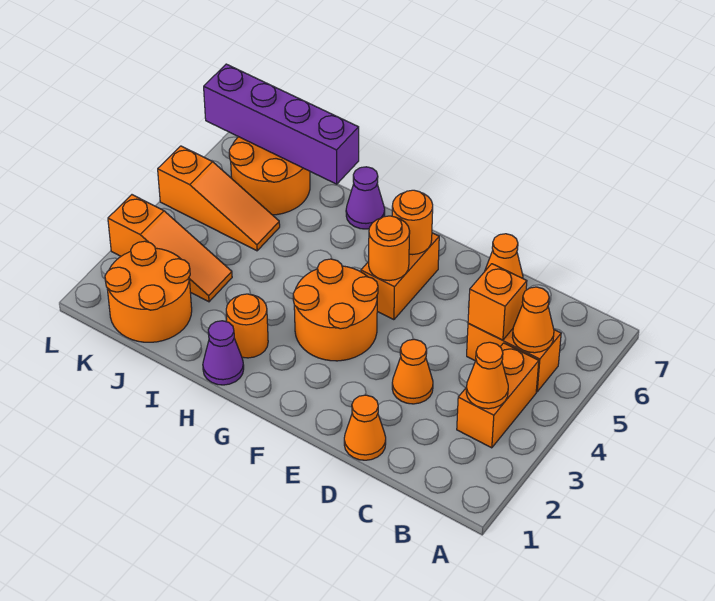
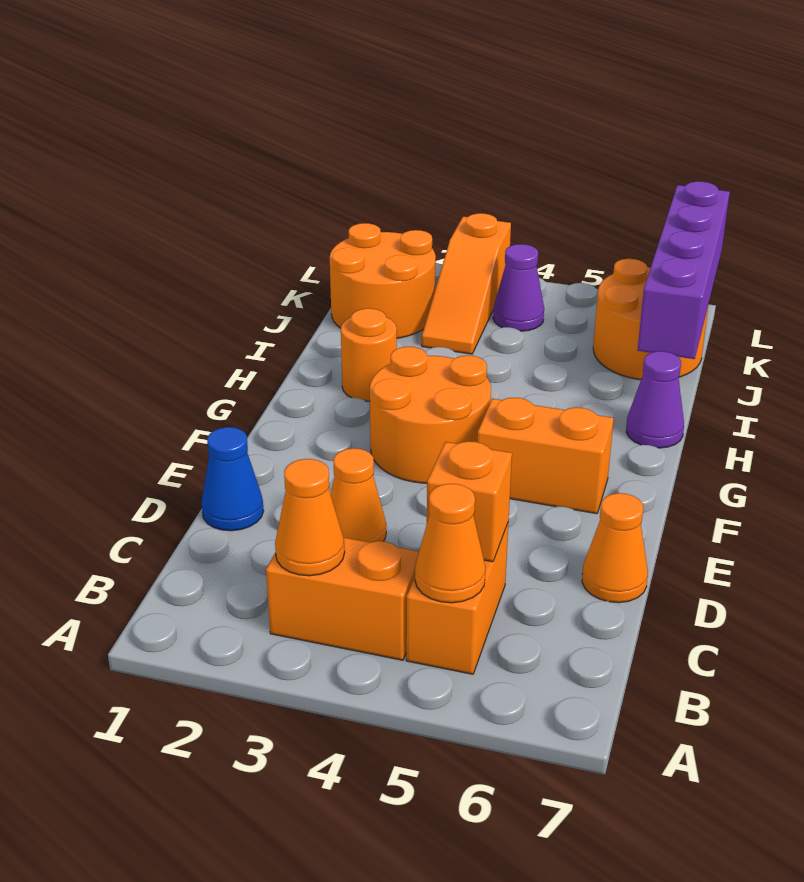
orange 1x1 cone [344,395,386,460] -> blue 1x1 cone [201,427,264,531]
orange 1x1 round brick [369,216,410,281] -> none
orange 1x1 round brick [392,190,433,255] -> none
purple 1x1 cone [203,321,244,385] -> purple 1x1 cone moved to [493,244,544,331]
orange 1x3 slope [158,146,280,251] -> none

